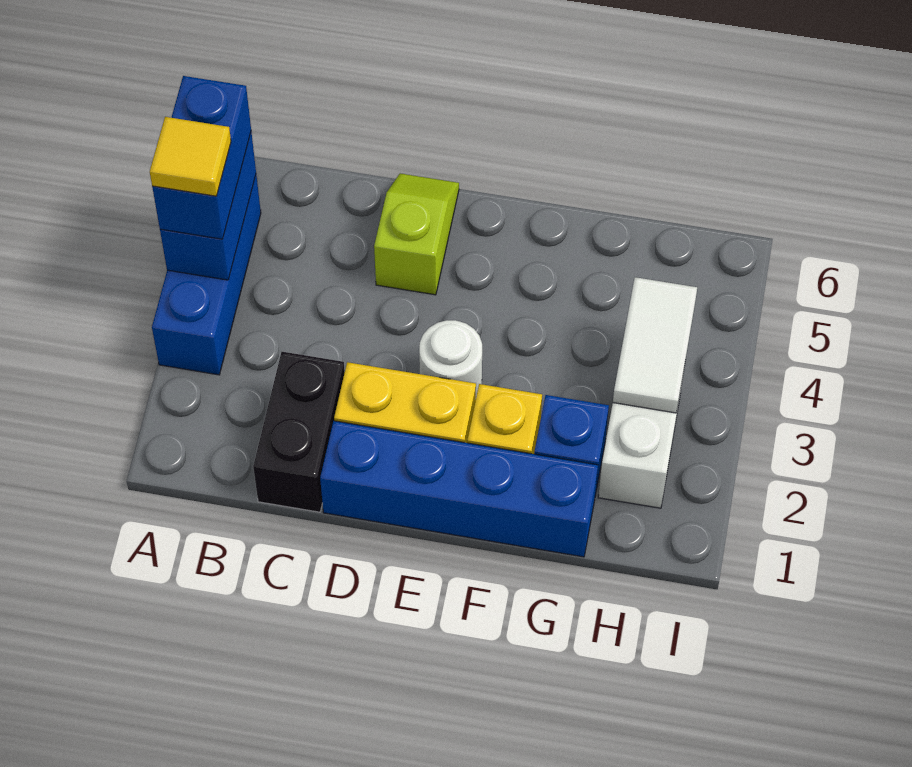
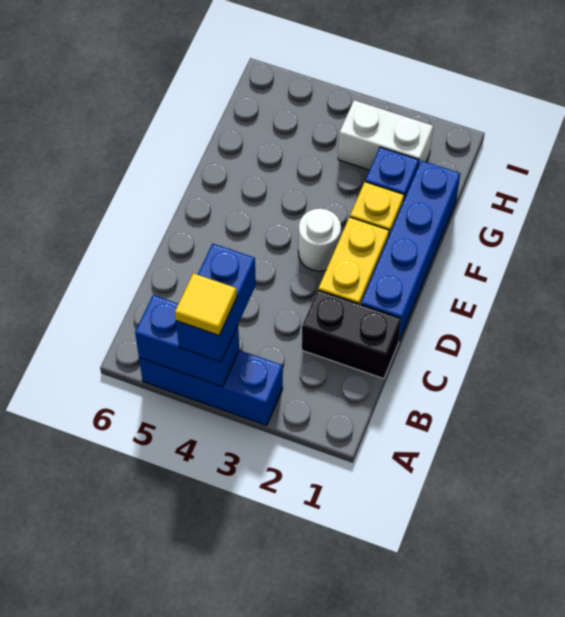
blue 1x2 brick [152,76,251,239] -> blue 1x2 brick turned to [176,243,256,362]
lime 1x2 slope [374,173,459,295] -> none
white 1x2 tile [613,277,697,413] -> none

